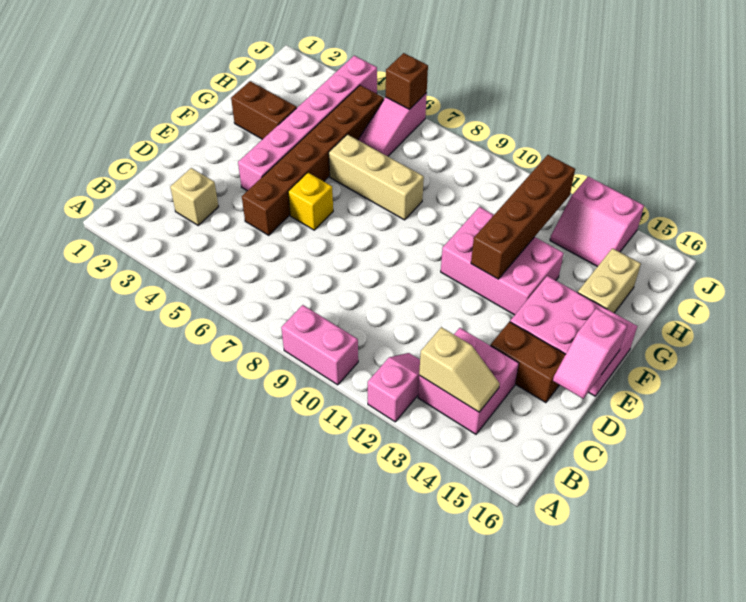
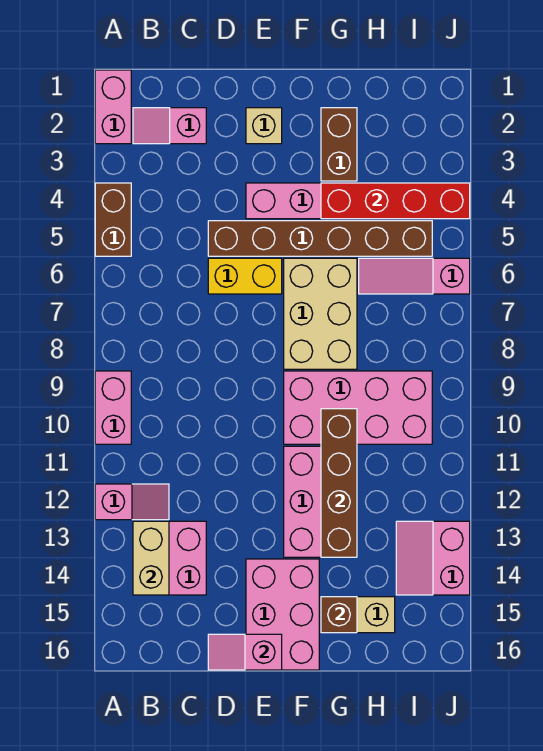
none -> pink 1x2 brick [95,70,131,144]
none -> pink 1x2 slope [133,108,206,144]
tan 1x2 slope [419,327,500,412] -> tan 1x2 brick [133,521,169,595]
tan 1x1 brick [170,168,219,225] -> tan 1x1 brick moved to [246,108,282,144]
brown 1x2 brick [491,322,566,403] -> brown 1x2 brick moved to [95,183,131,256]
yellow 1x1 brick [288,173,333,230] -> yellow 1x2 brick [208,258,282,294]
none -> pink 2x4 brick [284,371,432,444]
brown 1x4 brick [471,155,575,279] -> brown 1x4 brick turned to [321,409,357,557]
none -> red 1x4 brick [321,183,470,219]
tan 1x3 brick [329,134,424,220] -> tan 2x3 brick [284,258,357,369]
brown 1x1 brick [386,53,428,109] -> brown 1x1 brick moved to [321,597,357,633]

